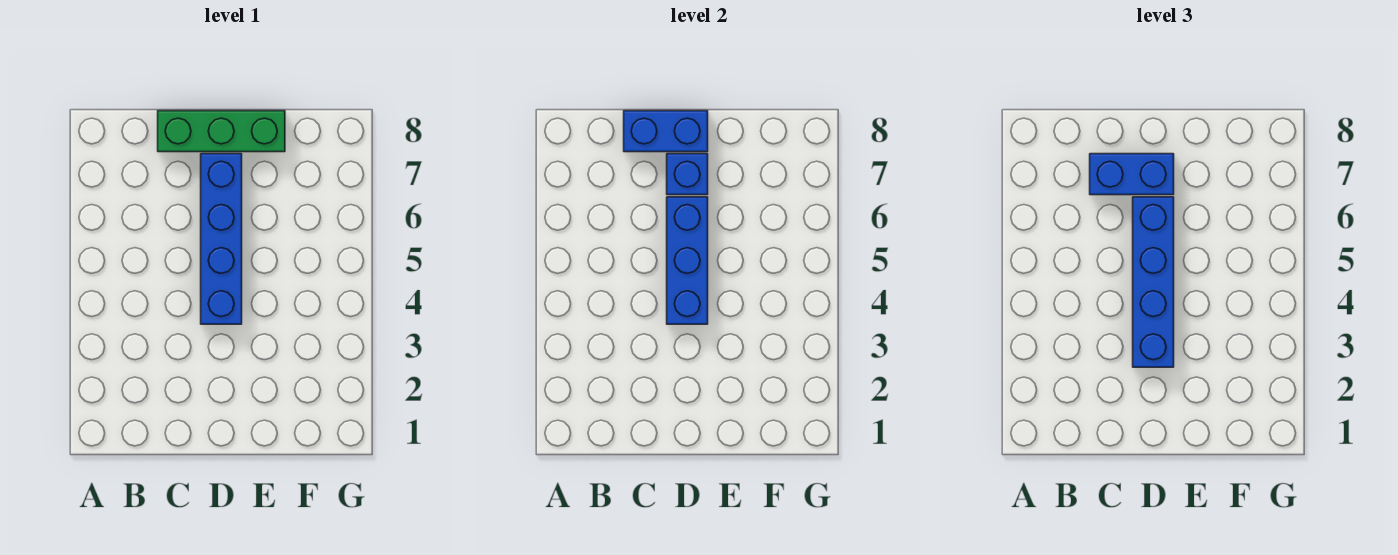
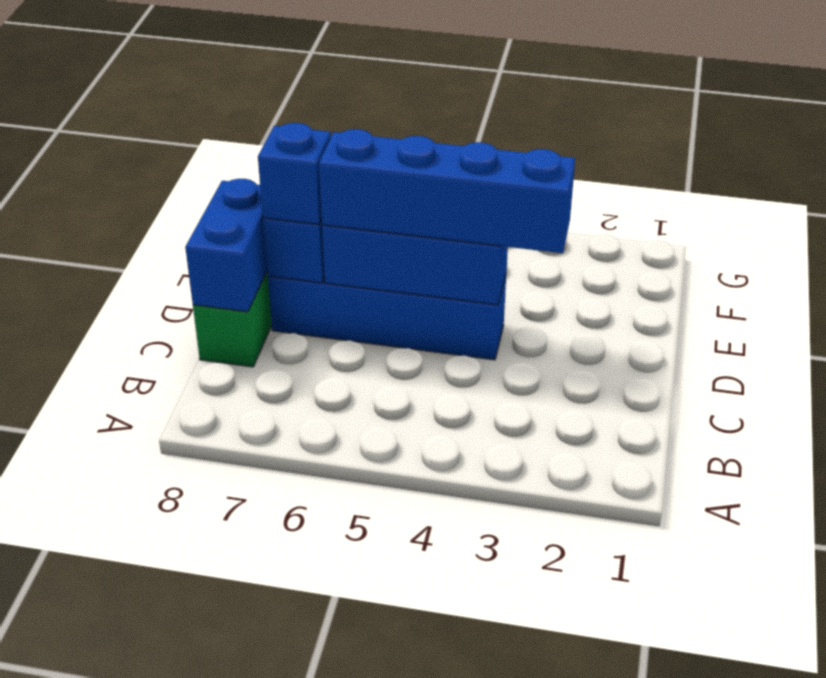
blue 1x2 brick [1090,154,1174,195] -> blue 1x1 brick [258,123,331,225]

